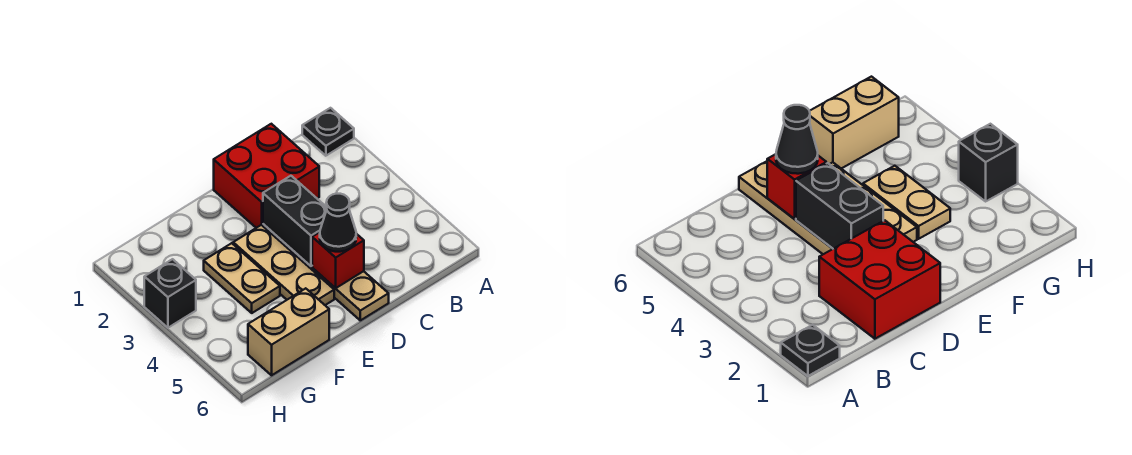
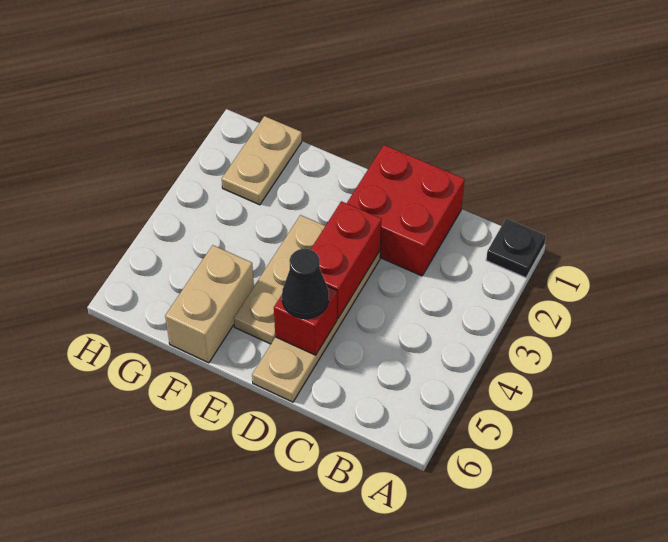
black 1x2 brick [263,176,327,266] -> red 1x2 brick [310,201,382,318]
tan 1x2 plate [204,243,280,313] -> tan 1x2 plate moved to [222,116,302,205]
tan 1x2 brick [248,288,329,375] -> tan 1x2 brick turned to [165,245,254,363]
black 1x1 brick [144,259,196,328] -> none

